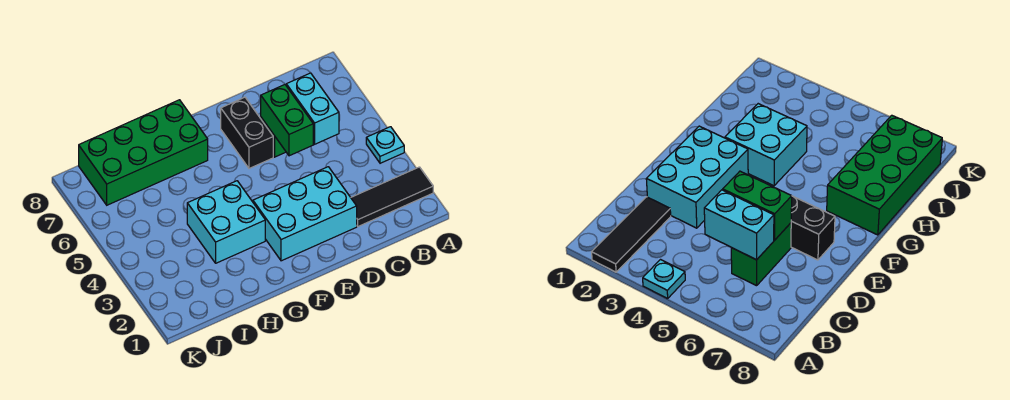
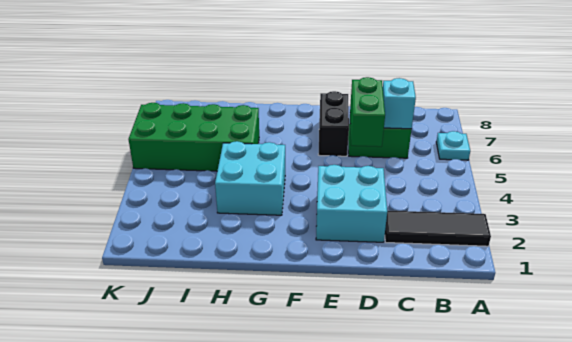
cyan 1x1 plate [366,127,404,163] -> cyan 1x1 plate moved to [436,131,470,160]
cyan 1x2 brick [286,73,339,144] -> cyan 1x1 brick [383,78,416,129]
cyan 2x3 brick [253,167,357,261] -> cyan 2x2 brick [316,165,387,242]
green 2x4 brick [79,100,208,205] -> green 2x4 brick moved to [128,103,259,171]

